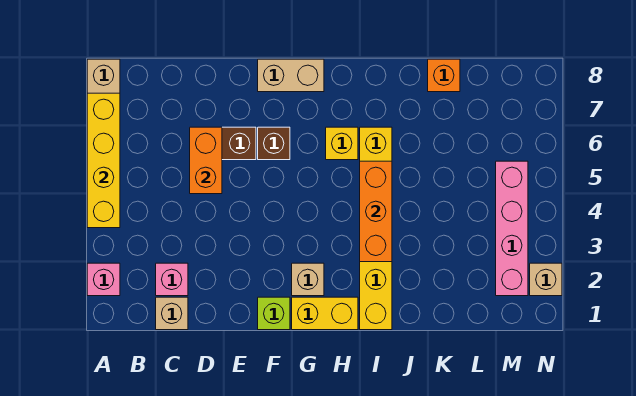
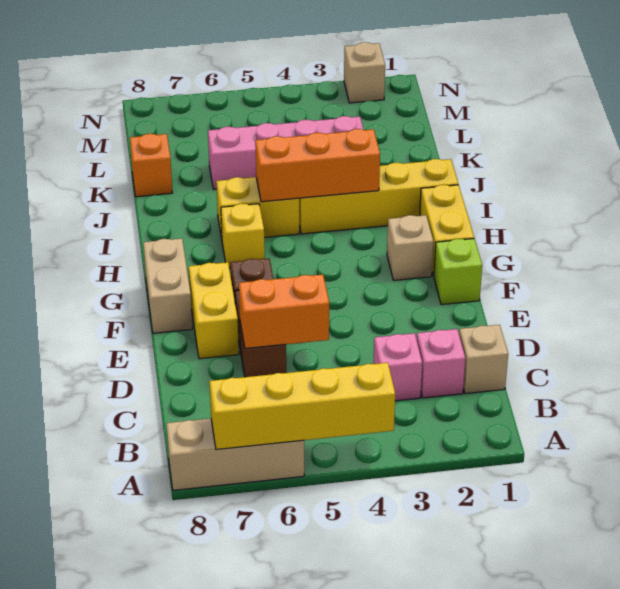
pink 1x1 brick [87,263,120,296] -> pink 1x1 brick moved to [374,333,422,401]
none -> yellow 1x2 brick [189,262,239,359]
pink 1x4 brick [496,161,528,296] -> pink 1x4 brick moved to [208,116,364,189]

